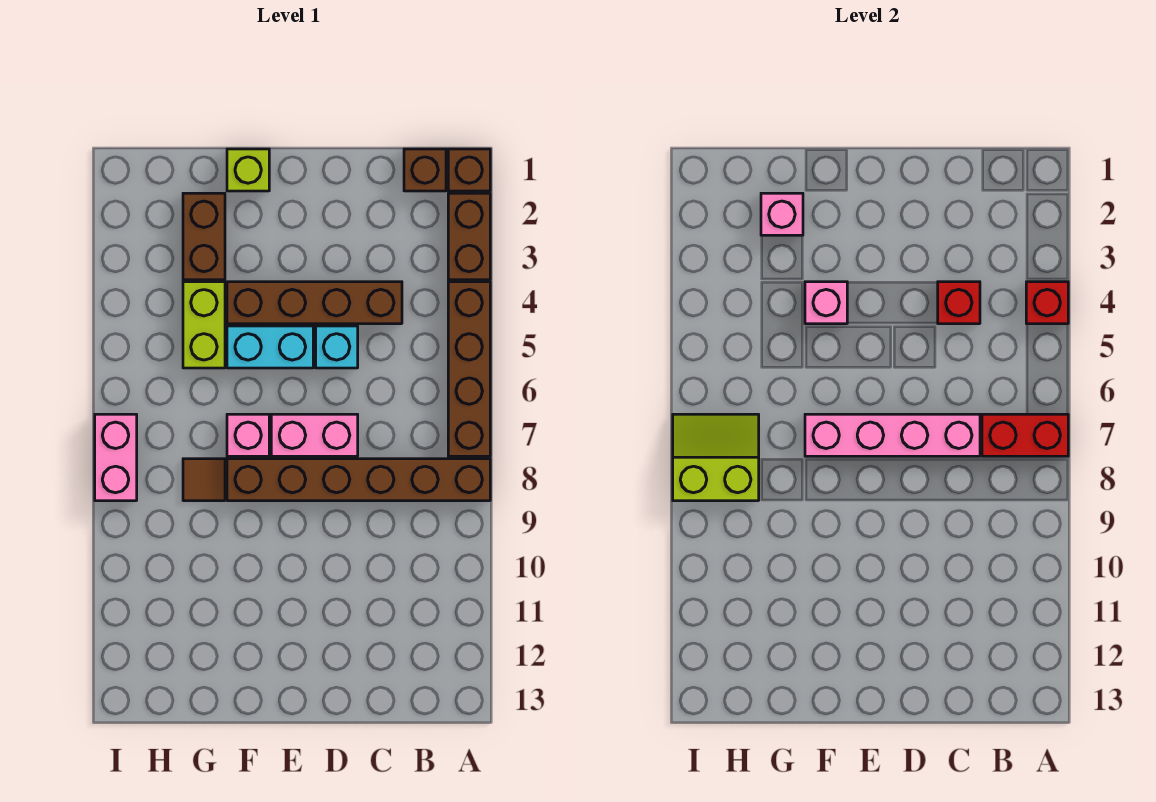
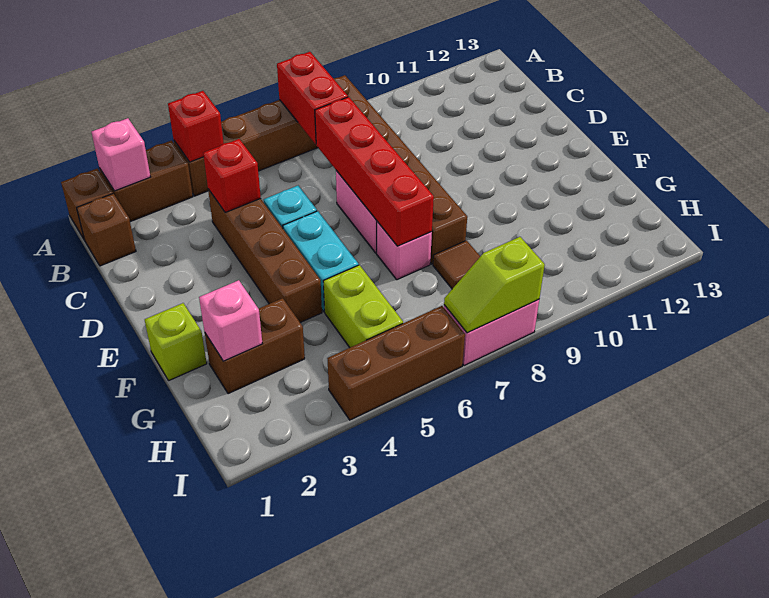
pink 1x4 brick [805,414,980,456] -> red 1x4 brick [315,97,434,246]
pink 1x1 brick [805,282,847,324] -> pink 1x1 brick moved to [92,118,150,191]
lime 1x2 brick [183,282,225,368] -> lime 1x2 brick turned to [323,265,403,348]
lime 2x2 slope [673,414,759,501] -> lime 1x2 slope [444,237,545,333]
none -> brown 1x3 brick [327,306,465,420]

